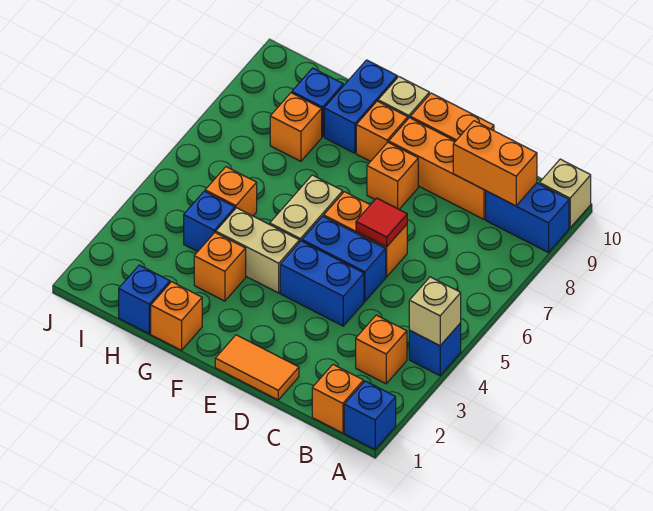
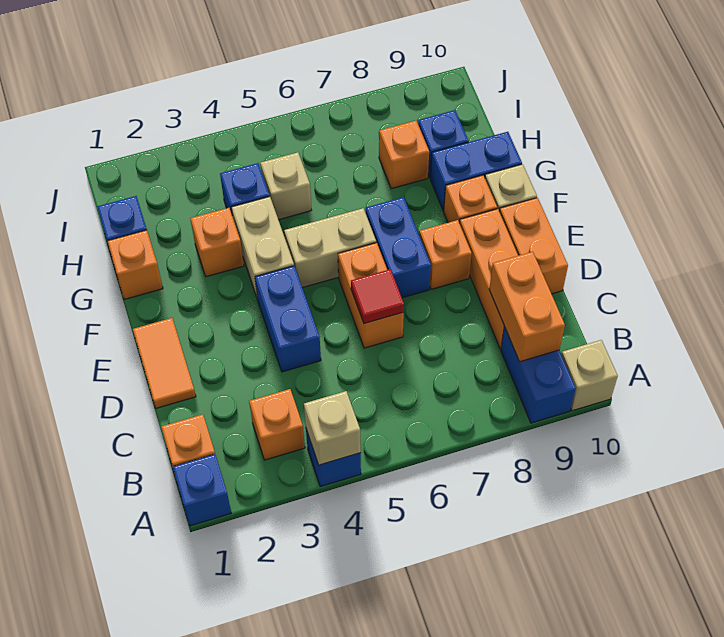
blue 1x2 brick [302,216,386,301] -> blue 1x2 brick moved to [366,197,431,298]
orange 1x1 brick [205,167,257,216] -> tan 1x1 brick [260,152,311,220]

